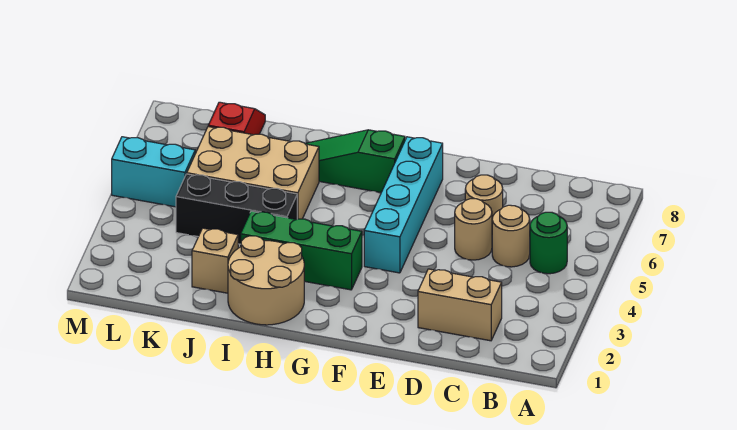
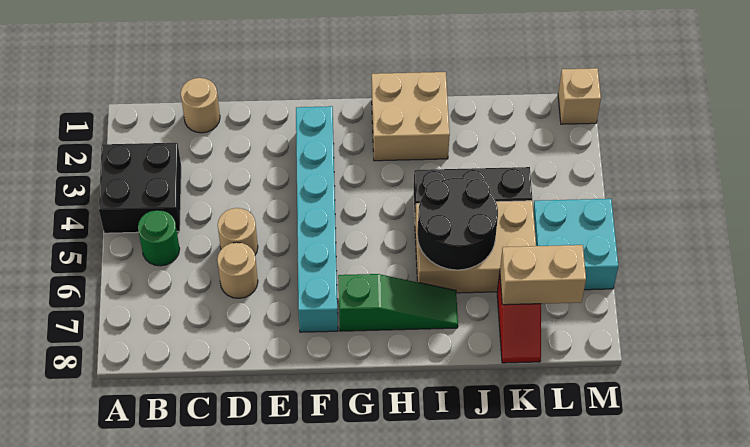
none -> black 2x2 brick [99,143,181,233]
tan 1x2 brick [418,269,502,341] -> tan 1x2 brick moved to [500,245,586,305]
tan 1x1 round brick [492,205,530,267] -> tan 1x1 round brick moved to [181,78,220,133]
cyan 1x4 brick [364,137,443,273] -> cyan 1x6 brick [296,106,338,332]
green 1x3 brick [241,211,362,290] -> none
tan 2x2 round brick [228,236,304,325] -> tan 2x2 brick [372,72,450,161]
none -> black 2x2 round brick [418,178,498,270]
tan 1x1 brick [192,228,238,293] -> tan 1x1 brick moved to [558,68,601,124]
cyan 1x2 brick [112,137,195,207] -> cyan 2x2 brick [533,199,618,290]

